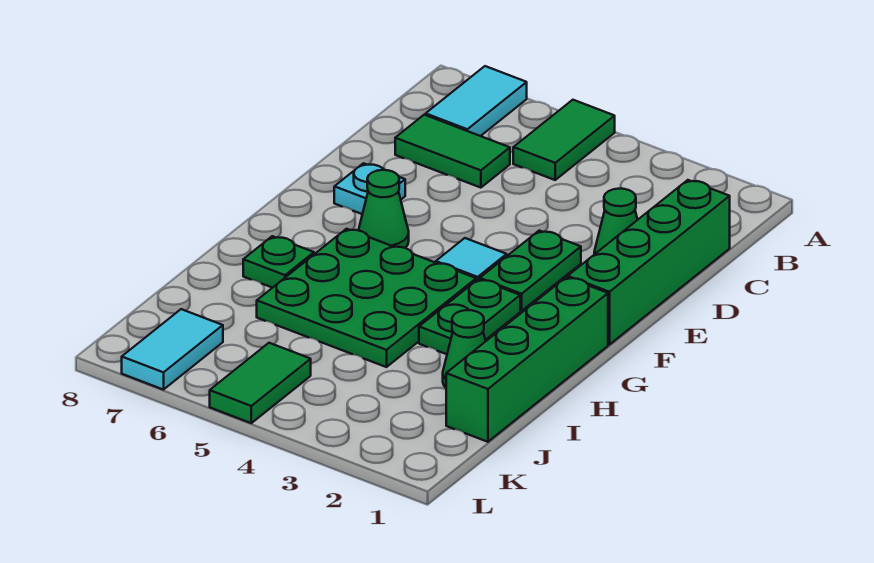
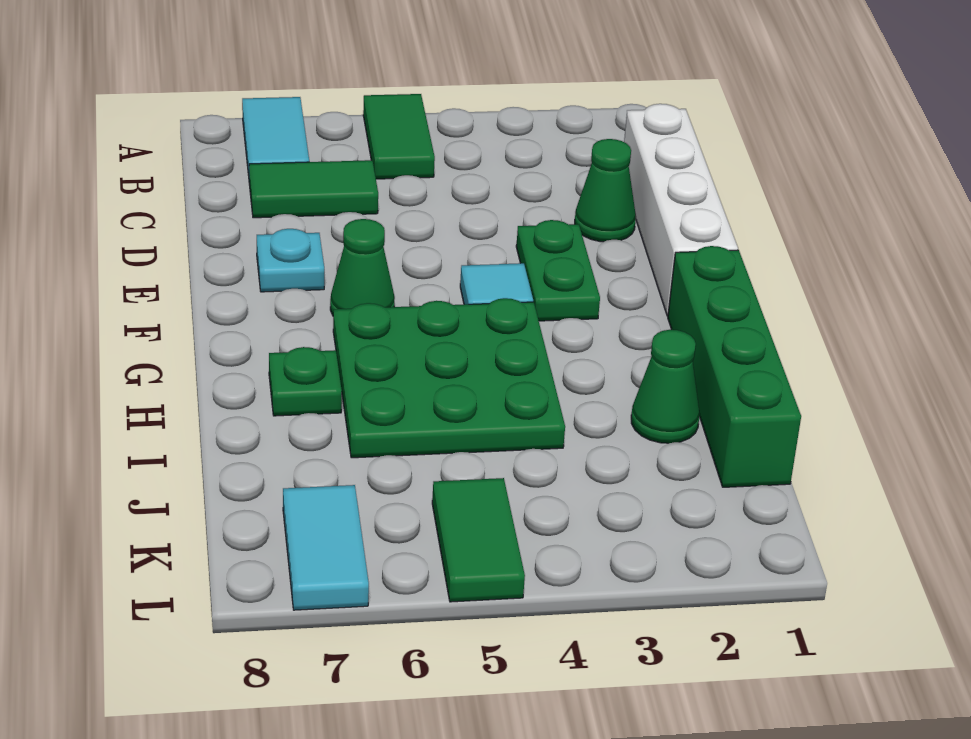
green 1x4 brick [568,180,730,345] -> white 1x4 brick [624,104,738,316]
green 1x2 plate [419,279,520,354] -> none

